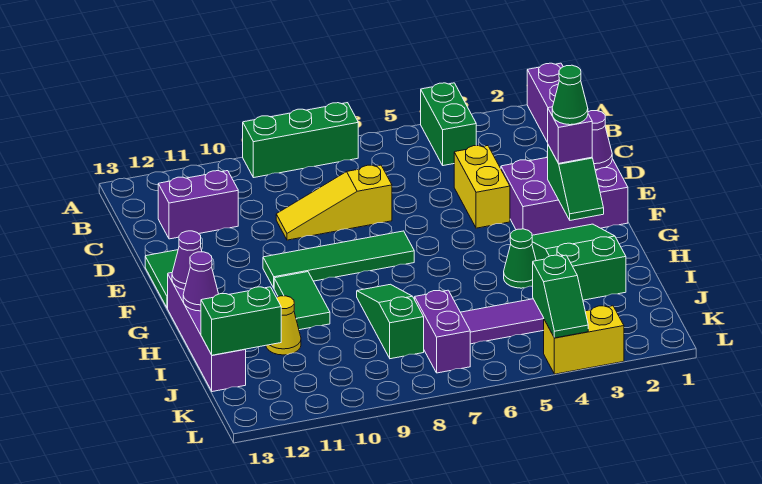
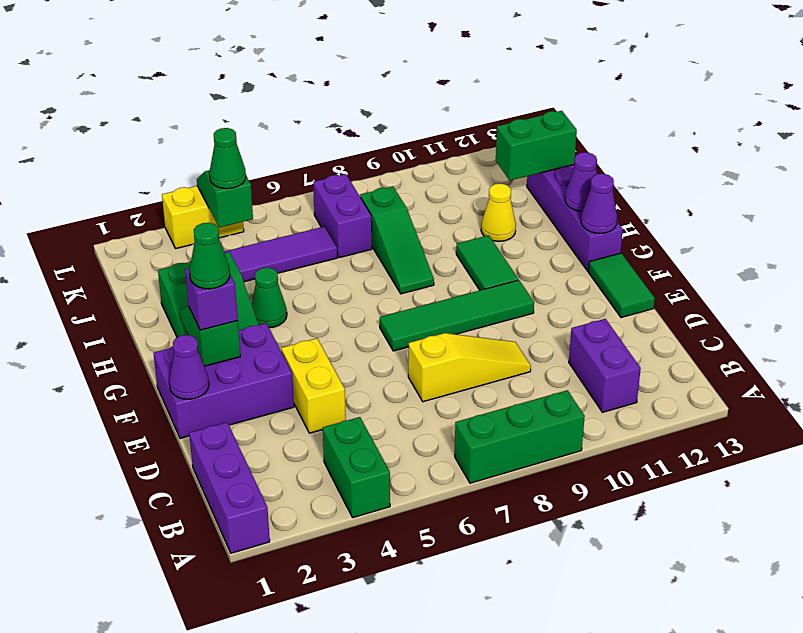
purple 1x2 brick [158,171,238,239] -> purple 1x2 brick turned to [569,319,641,412]
none -> green 1x1 cone [209,128,246,189]

